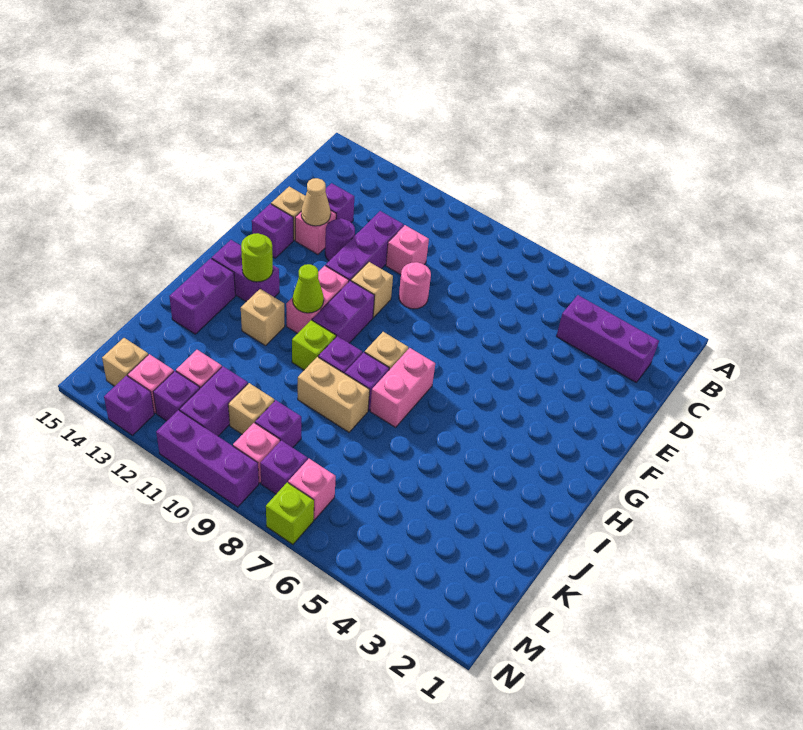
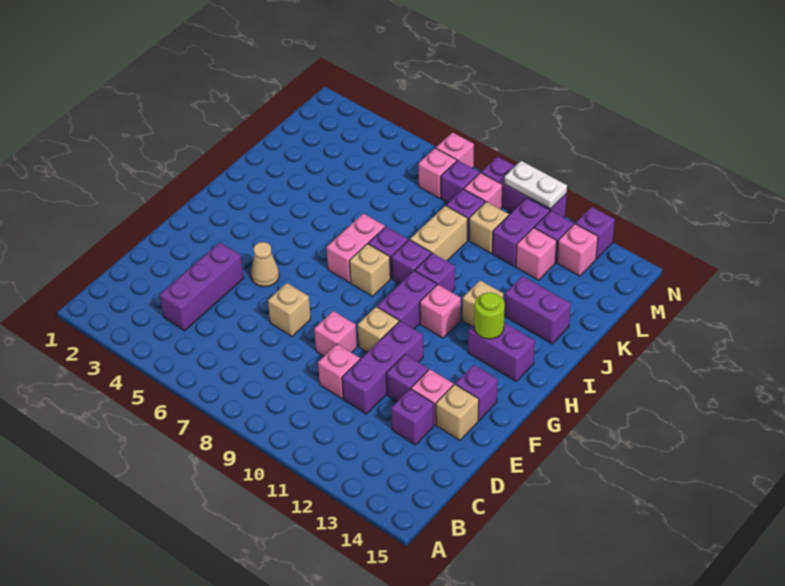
purple 1x3 brick [556,295,659,382] -> purple 1x3 brick turned to [160,242,244,331]
pink 1x1 round brick [399,262,431,309] -> pink 1x1 brick [314,311,357,356]
purple 1x1 round brick [325,218,355,261] -> purple 1x1 brick [386,354,428,401]
tan 1x1 cone [301,178,331,226] -> tan 1x1 cone moved to [251,242,279,287]
pink 1x2 brick [286,266,349,333] -> pink 1x1 brick [420,285,461,338]
lime 1x1 cone [293,264,324,313] -> none
lime 1x1 brick [292,320,336,370] -> purple 1x1 brick [415,253,455,292]
purple 1x2 brick [169,258,235,334] -> purple 1x2 brick turned to [505,276,571,344]
tan 1x2 brick [298,357,370,432] -> tan 1x2 brick turned to [410,206,468,261]
tan 1x1 brick [102,338,148,386] -> tan 1x1 brick moved to [268,283,311,336]
lime 1x1 brick [266,483,314,544] -> pink 1x1 brick [436,132,474,168]
none -> white 1x2 plate [505,161,567,209]

